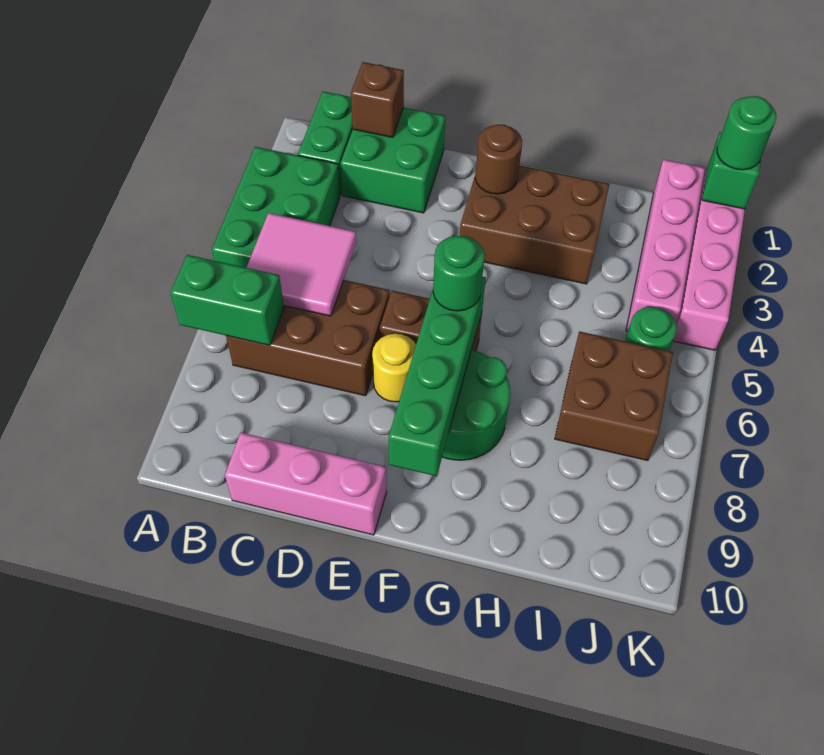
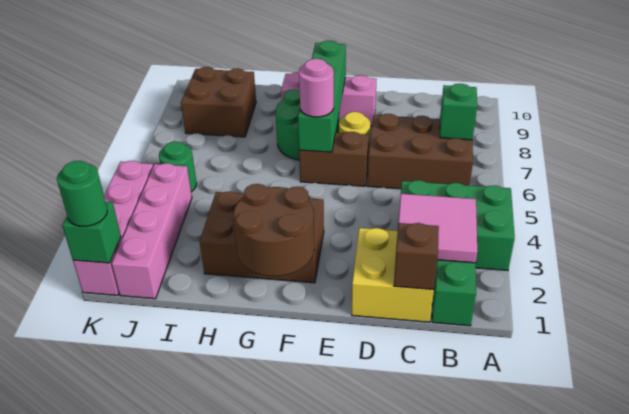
green 2x3 brick [212,147,340,268] -> green 2x3 brick turned to [401,180,515,270]
green 1x2 brick [170,255,284,345] -> green 1x1 brick [440,84,477,140]
pink 2x2 tile [246,213,357,316] -> pink 2x2 tile moved to [399,194,477,263]
green 2x2 brick [341,108,446,213] -> yellow 2x2 brick [352,228,434,322]
pink 1x3 brick [225,433,387,535] -> pink 1x3 brick moved to [281,72,377,126]
brown 1x1 round brick [475,125,522,194] -> brown 2x2 round brick [233,184,314,276]
green 1x1 round brick [433,235,485,311] -> pink 1x1 round brick [299,59,334,117]
brown 2x2 brick [555,331,673,461] -> brown 2x2 brick moved to [181,67,256,137]

